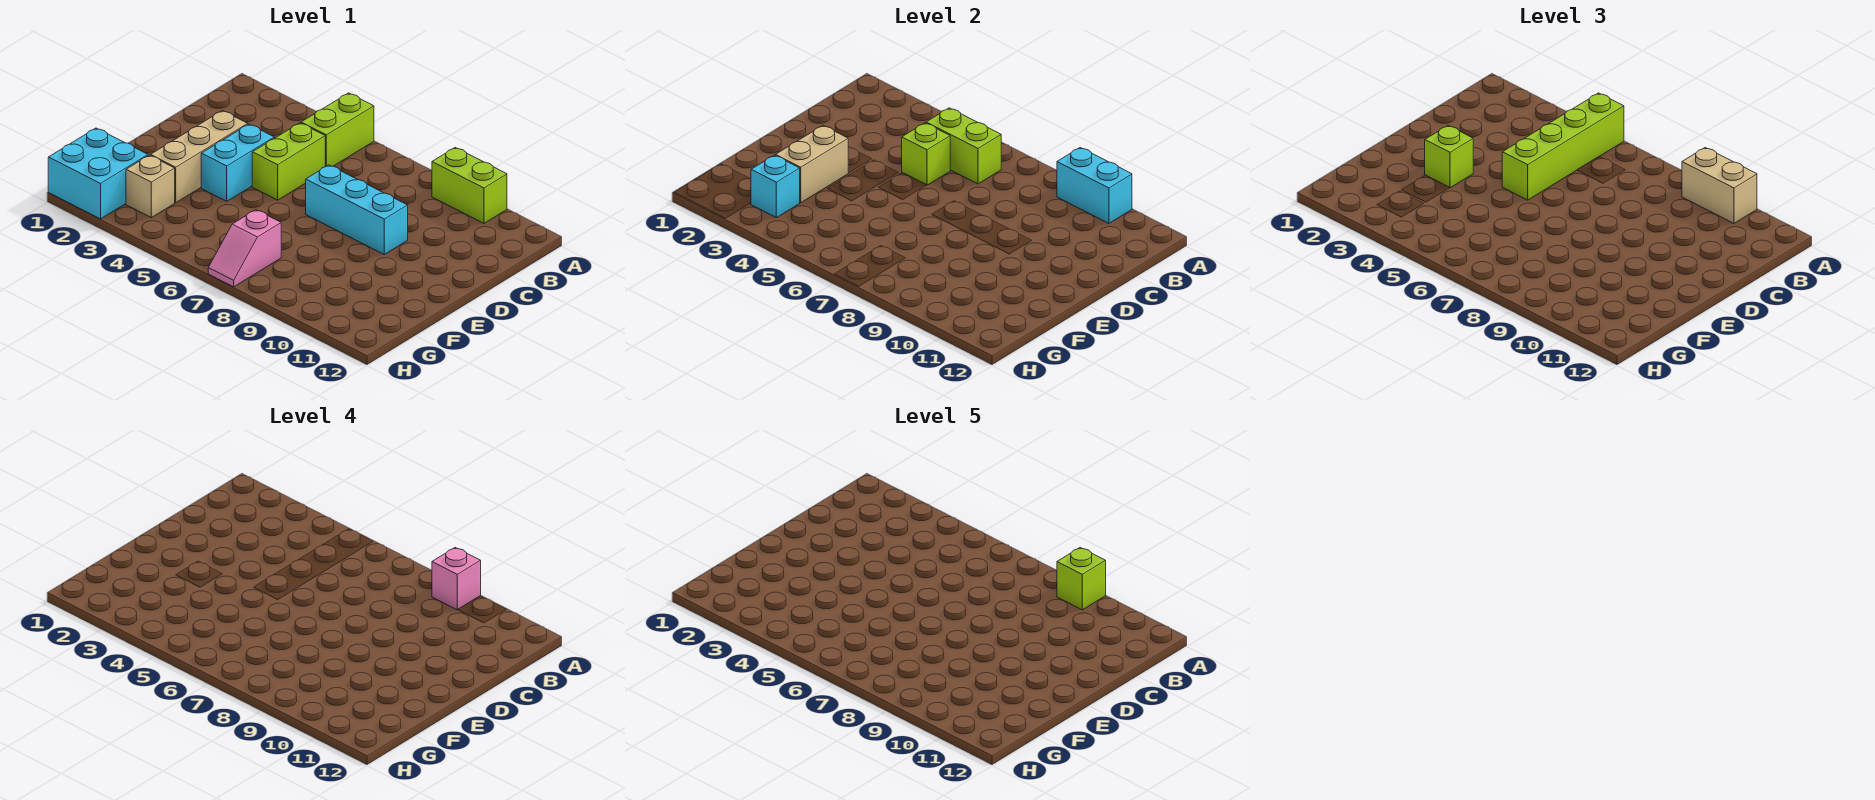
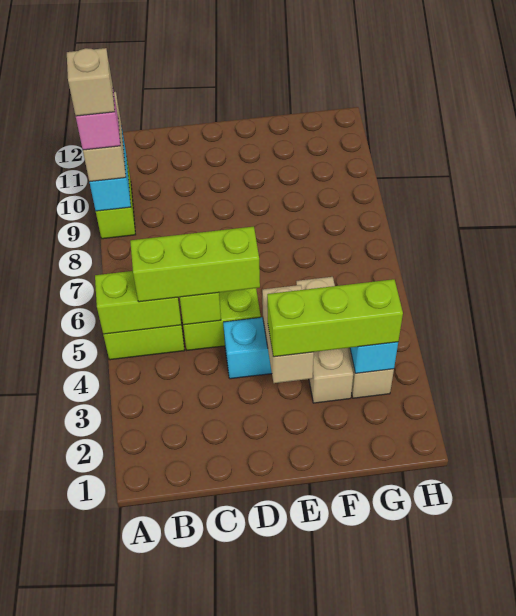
lime 1x4 brick [1502,93,1624,200] -> lime 1x3 brick [130,227,260,302]
lime 1x1 brick [1057,548,1106,610] -> tan 1x1 brick [67,48,115,116]
lime 1x2 brick [926,108,1001,184] -> lime 1x2 brick turned to [95,271,181,334]
tan 1x3 brick [150,111,248,203] -> tan 1x3 brick turned to [296,277,353,403]
cyan 1x3 brick [306,165,408,254] -> none
tan 1x2 brick [775,126,848,203] -> tan 1x2 brick turned to [262,285,314,383]
lime 1x1 brick [1425,126,1473,188] -> lime 1x3 brick [267,279,403,357]
cyan 2x2 brick [48,128,148,219] -> none
pink 1x2 slope [208,210,281,287] -> none

